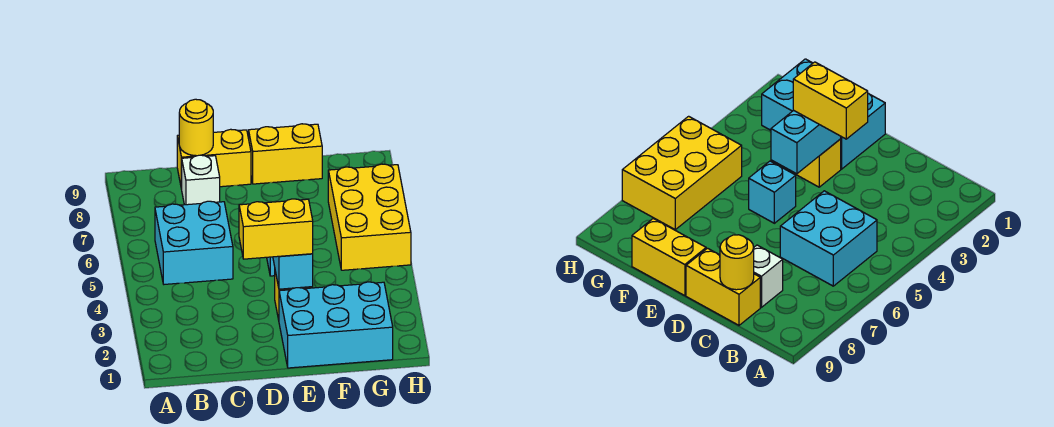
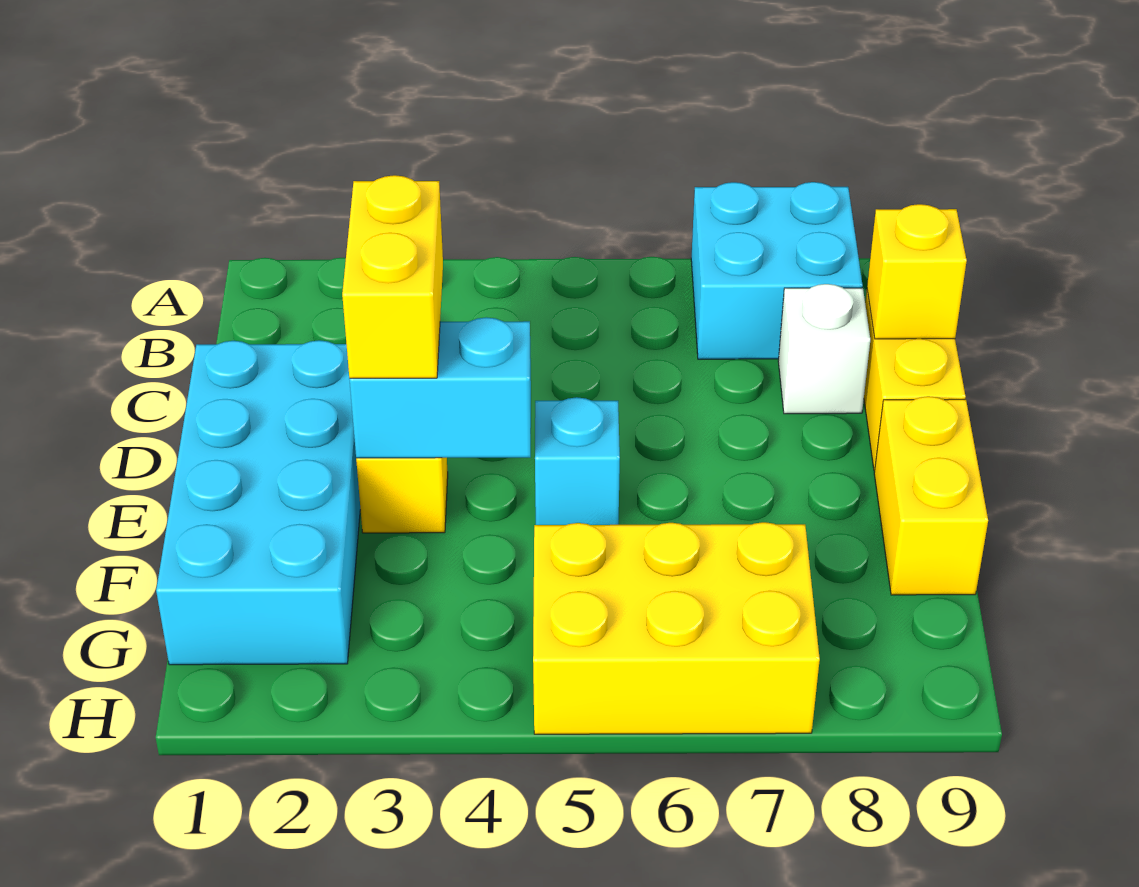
cyan 2x2 brick [155,201,233,284] -> cyan 2x2 brick moved to [691,182,863,359]
yellow 1x1 round brick [179,99,213,156] -> yellow 1x1 brick [867,204,967,339]
cyan 2x3 brick [279,282,393,368] -> cyan 2x4 brick [156,340,360,665]

